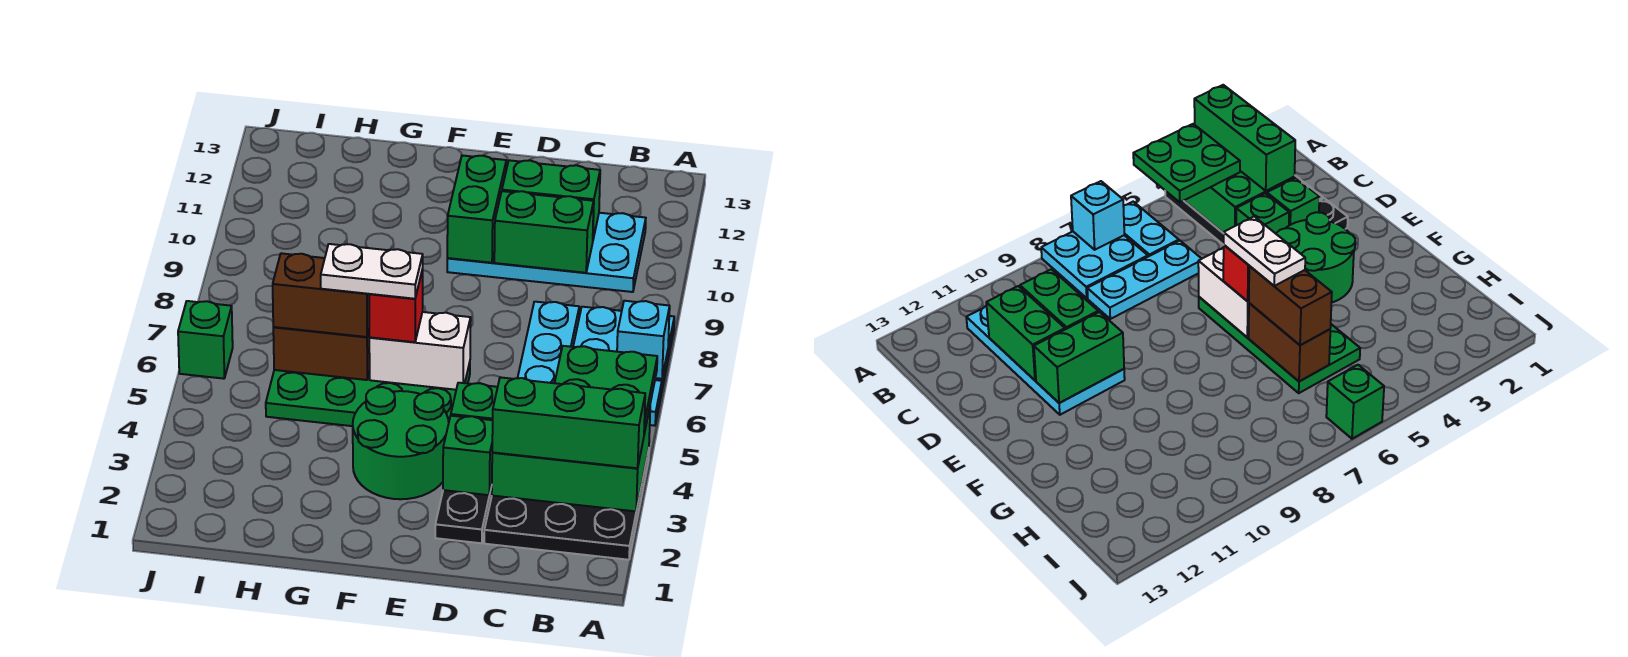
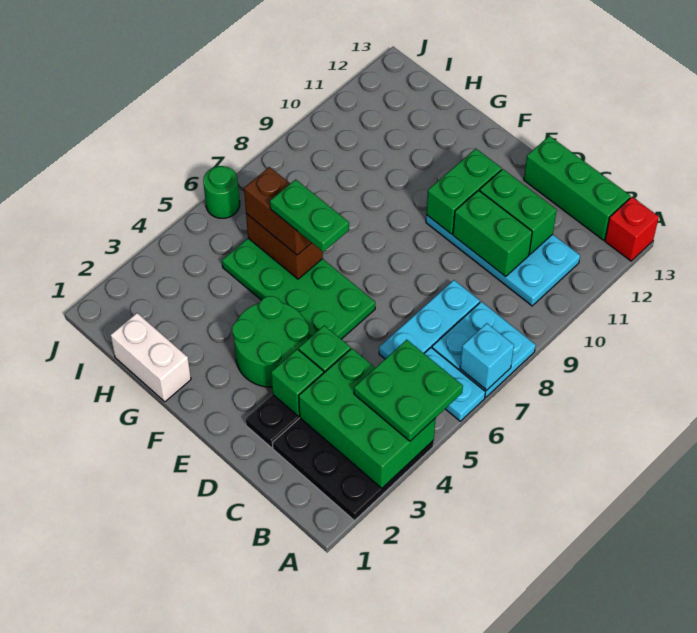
green 1x3 brick [492,377,645,468] -> green 1x3 brick moved to [524,136,631,240]
white 1x2 brick [369,312,471,390] -> white 1x2 brick moved to [111,313,191,402]
red 1x1 brick [369,269,423,342] -> red 1x1 brick moved to [605,197,659,261]
white 1x2 plate [321,244,423,299] -> green 1x2 plate [270,179,349,252]
green 1x1 brick [178,301,233,379] -> green 1x1 round brick [203,166,240,218]

